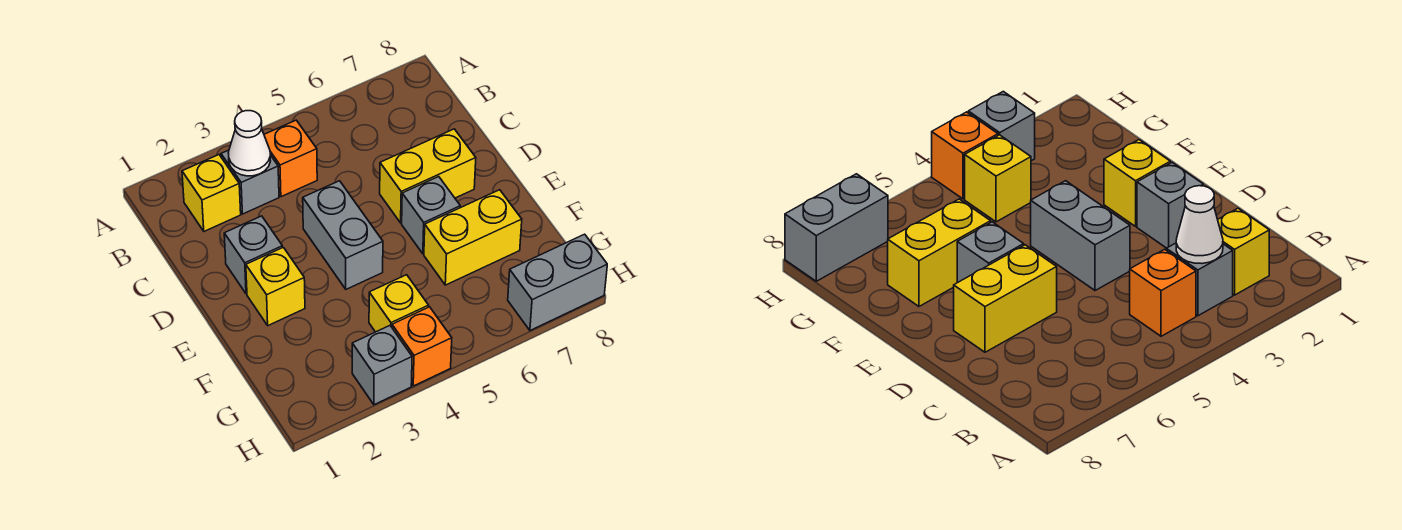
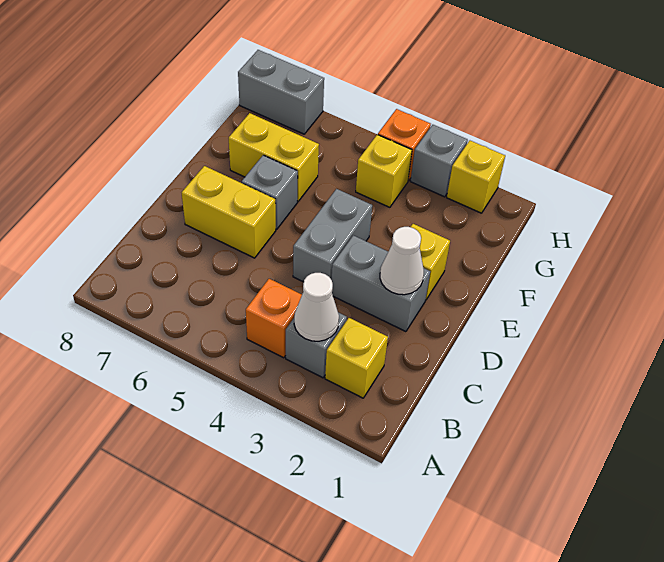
grey 1x1 brick [224,216,283,294] -> grey 1x2 brick [331,235,430,332]
none -> white 1x1 cone [380,227,424,295]
none -> yellow 1x1 brick [447,141,505,213]

